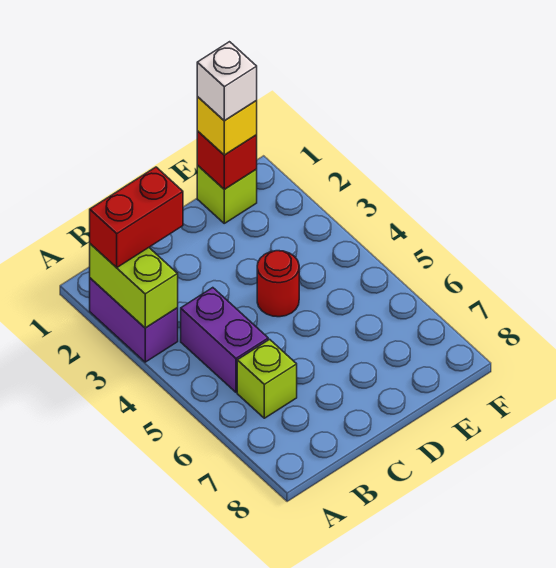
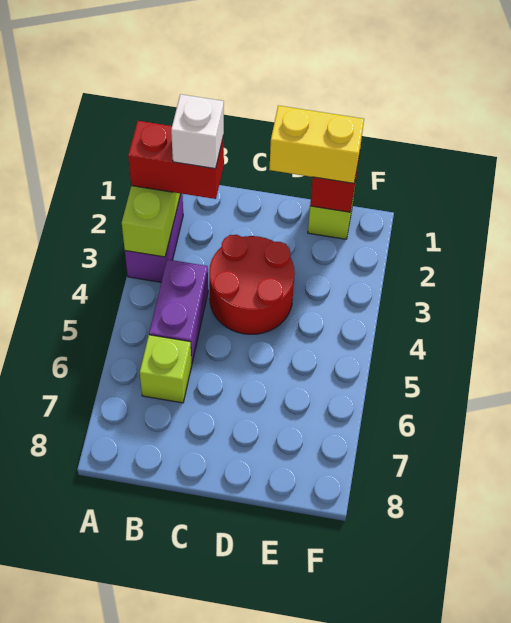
red 1x1 round brick [257,251,299,317] -> red 2x2 round brick [209,235,295,334]
yellow 1x1 brick [197,97,257,155] -> yellow 1x2 brick [269,105,364,183]
white 1x1 brick [197,42,257,121] -> white 1x1 brick moved to [171,94,224,169]

